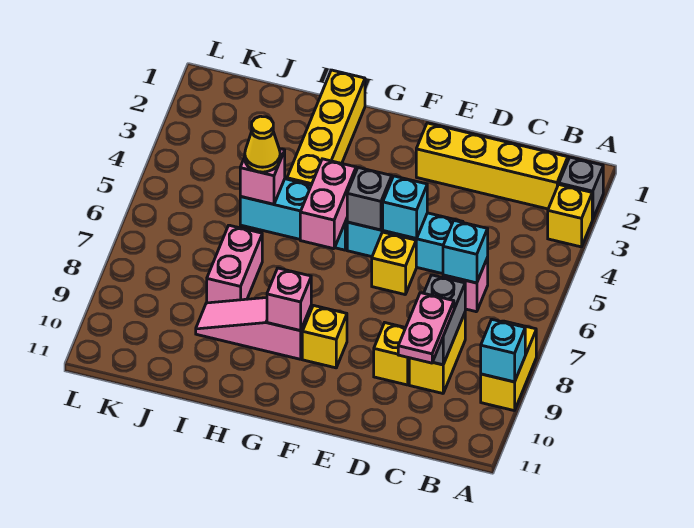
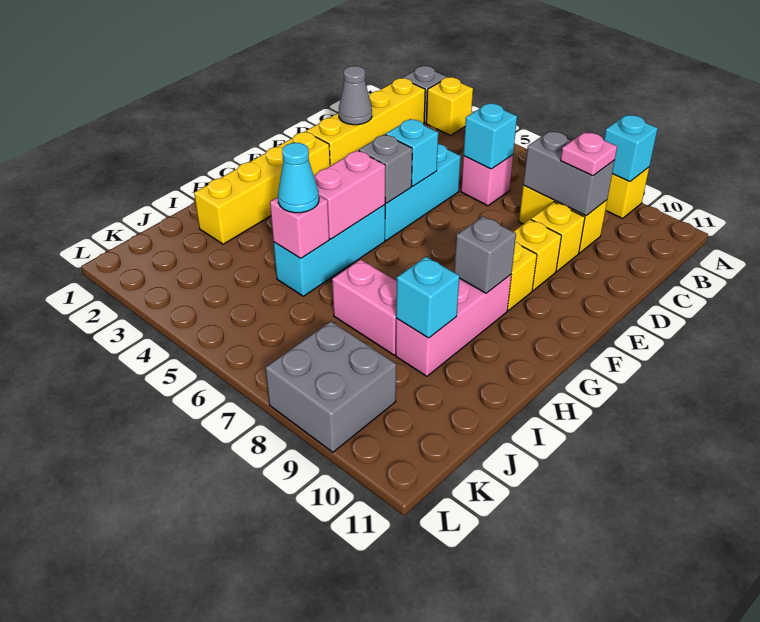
pink 1x2 plate [398,293,454,363] -> pink 1x1 plate [561,132,617,176]
none -> grey 1x1 cone [339,66,372,125]
yellow 1x1 brick [372,232,416,294] -> yellow 1x1 brick moved to [513,219,561,290]
pink 1x2 brick [300,159,356,249] -> pink 1x2 brick turned to [314,150,385,239]
pink 1x3 slope [196,298,311,359] -> pink 1x3 brick [396,275,511,376]
pink 1x1 brick [267,268,311,331] -> grey 1x1 brick [454,216,516,293]
yellow 1x4 brick [287,70,365,185] -> yellow 1x4 brick turned to [194,132,330,244]
yellow 1x1 cone [245,116,280,172] -> cyan 1x1 cone [278,143,319,213]
none -> cyan 1x1 brick [396,257,459,338]
none -> grey 2x2 brick [266,321,396,452]

